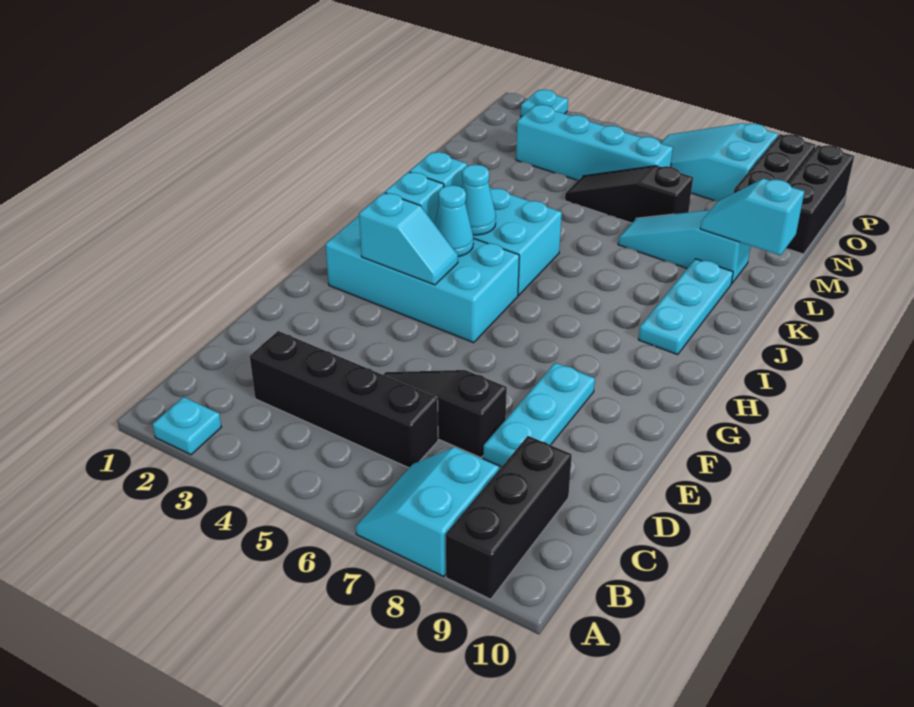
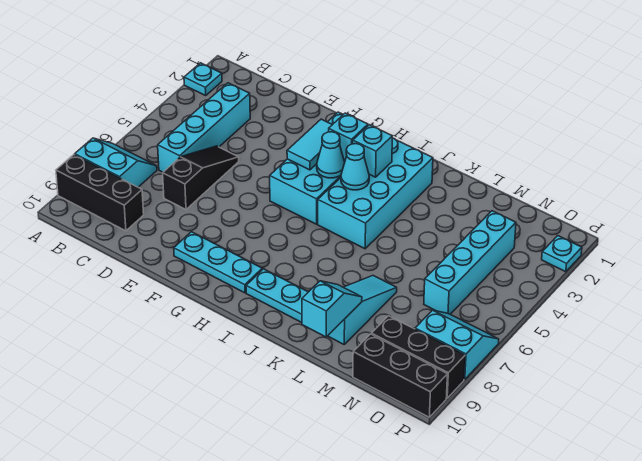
black 1x4 brick [250,331,438,468] -> cyan 1x4 brick [158,83,250,172]
cyan 1x3 plate [483,363,595,467] -> cyan 1x3 plate moved to [174,232,262,293]
cyan 1x2 slope [359,193,458,285] -> cyan 1x2 tile [287,119,332,170]
black 1x3 slope [565,166,693,223] -> none
cyan 2x3 slope [661,123,778,201] -> cyan 2x2 slope [415,310,499,380]

